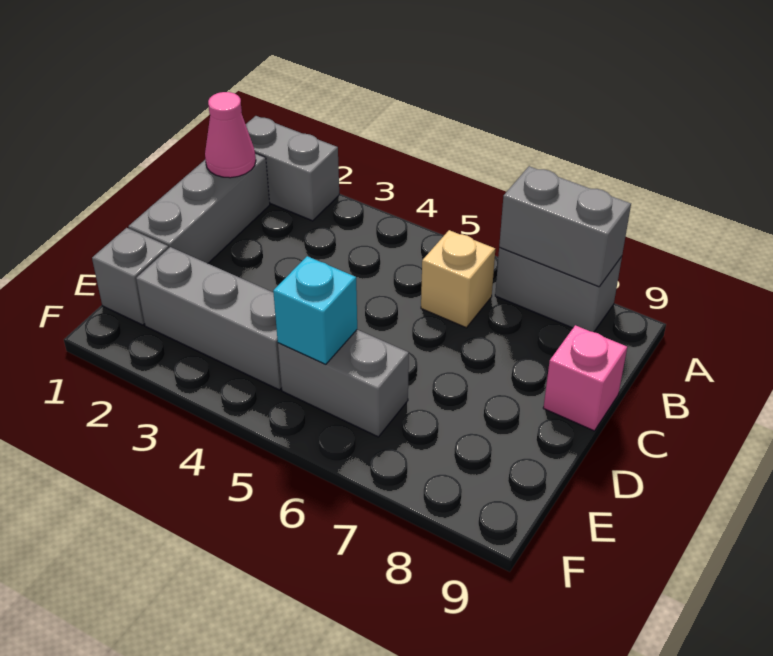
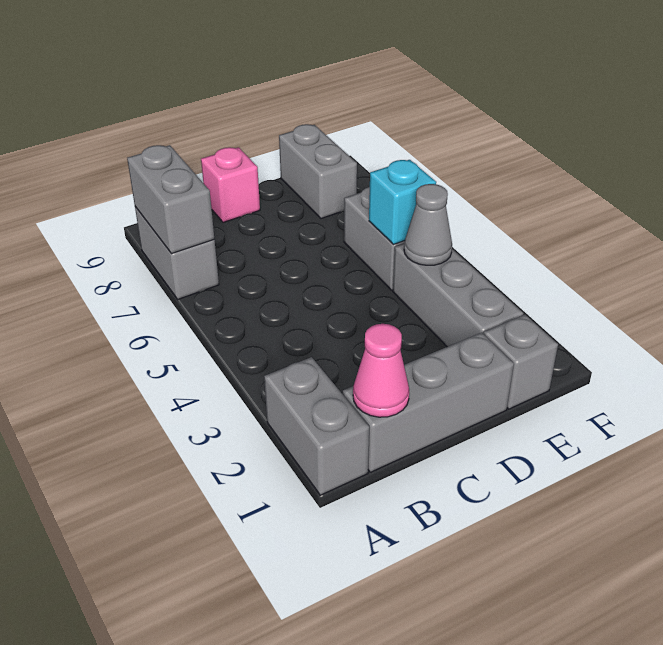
tan 1x1 brick [421,230,495,328] -> none
none -> grey 1x1 cone [404,184,452,265]
none -> grey 1x2 brick [279,124,357,218]

